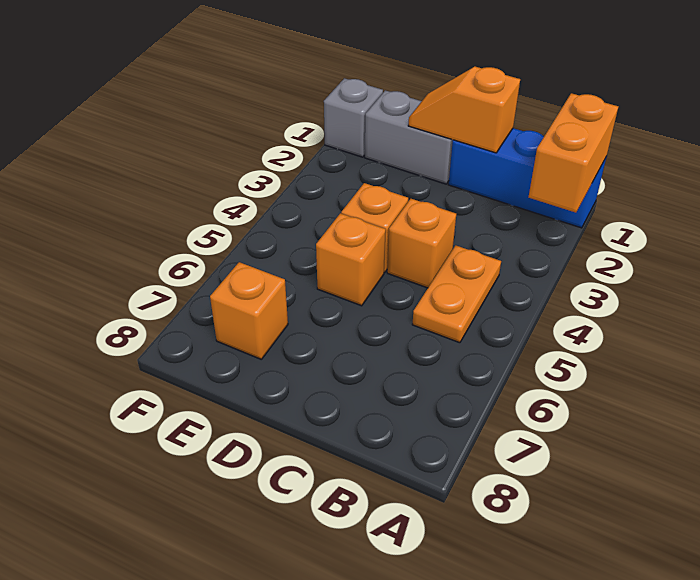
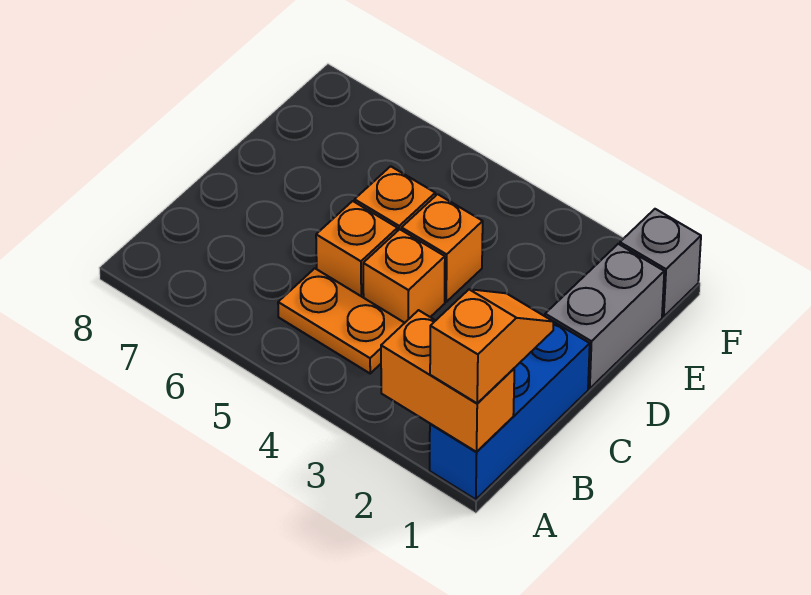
orange 1x2 slope [408,67,520,153] -> orange 1x2 slope moved to [430,289,553,403]
orange 1x1 brick [210,262,288,359] -> orange 1x1 brick moved to [316,201,397,298]

